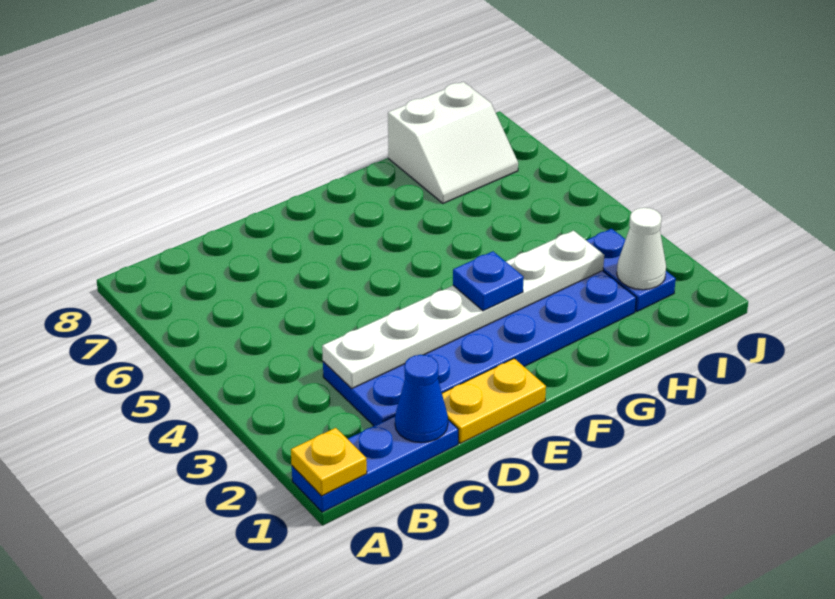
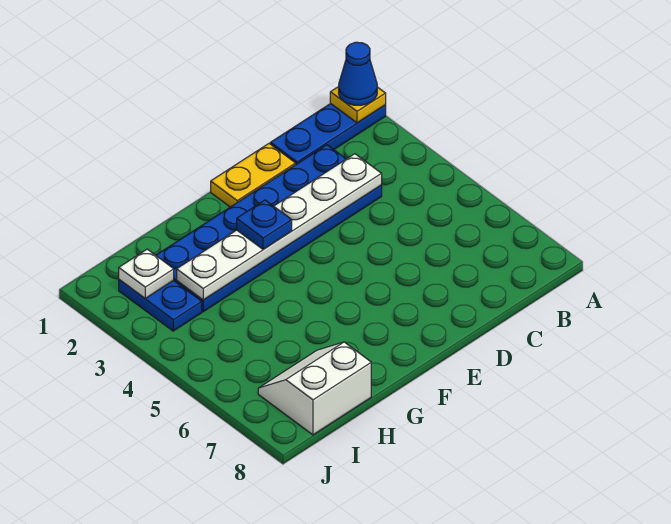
blue 1x1 cone [395,355,448,443] -> blue 1x1 cone moved to [339,42,377,105]
white 1x1 cone [617,208,666,290] -> white 1x1 plate [119,249,174,298]

